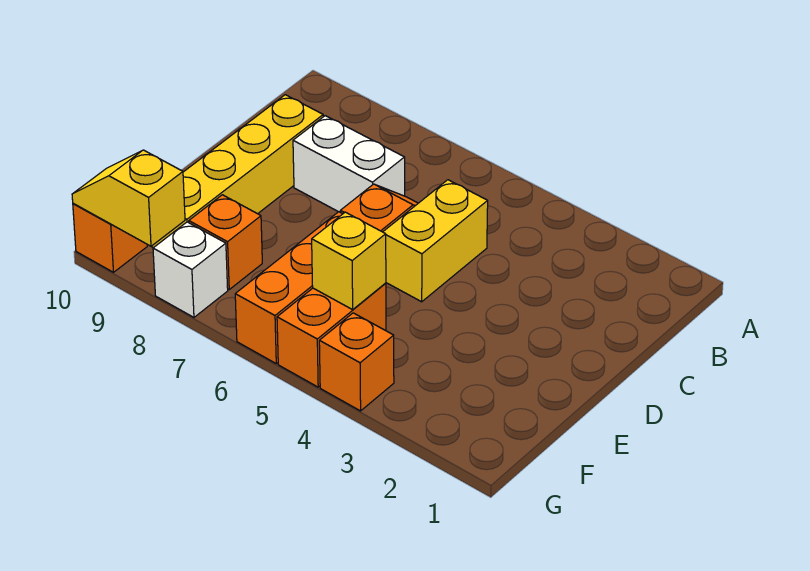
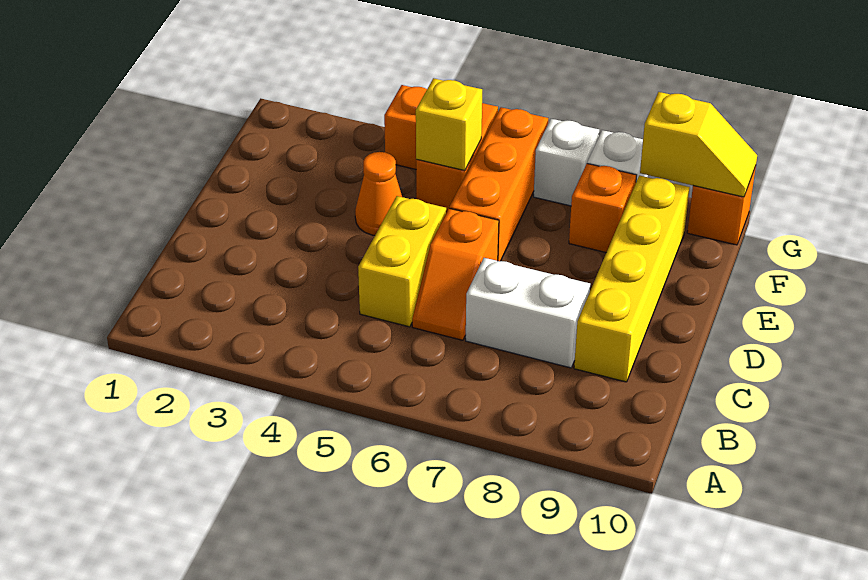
none -> orange 1x1 cone [355,152,402,235]
none -> white 1x1 brick [534,119,599,206]

